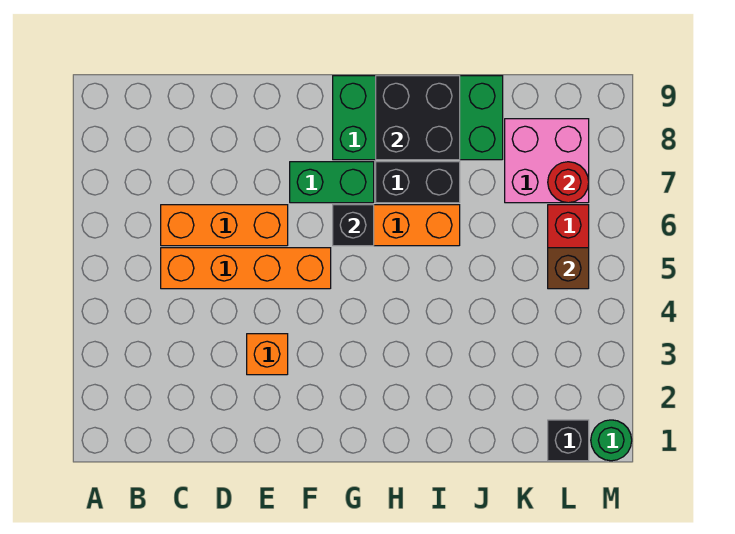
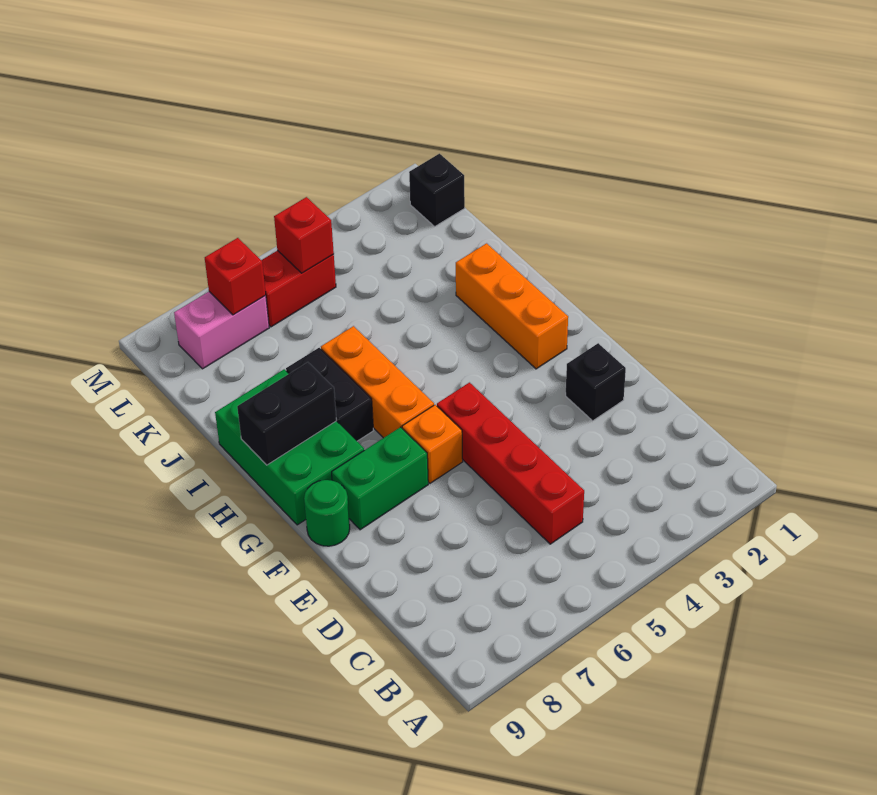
orange 1x4 brick [161,248,331,289] -> red 1x4 brick [437,383,584,544]
orange 1x3 brick [161,205,288,246] -> orange 1x3 brick moved to [456,243,568,369]
orange 1x1 brick [247,334,288,375] -> orange 1x1 brick moved to [402,405,463,483]
green 1x2 brick [290,162,374,203] -> green 1x2 brick turned to [332,427,428,530]
black 1x1 brick [333,205,374,246] -> black 1x1 brick moved to [566,343,626,421]
green 2x4 brick [333,76,503,160] -> green 2x3 brick [215,369,364,525]
black 2x2 brick [376,76,460,160] -> black 1x2 brick [237,362,337,465]
pink 2x2 brick [505,119,589,203] -> pink 1x2 brick [174,292,269,369]
brown 1x1 brick [548,248,589,289] -> red 1x1 brick [274,197,334,273]
red 1x1 round brick [548,162,589,203] -> red 1x1 brick [205,238,266,315]
green 1x1 round brick [591,420,632,461] -> green 1x1 round brick moved to [304,480,350,546]

